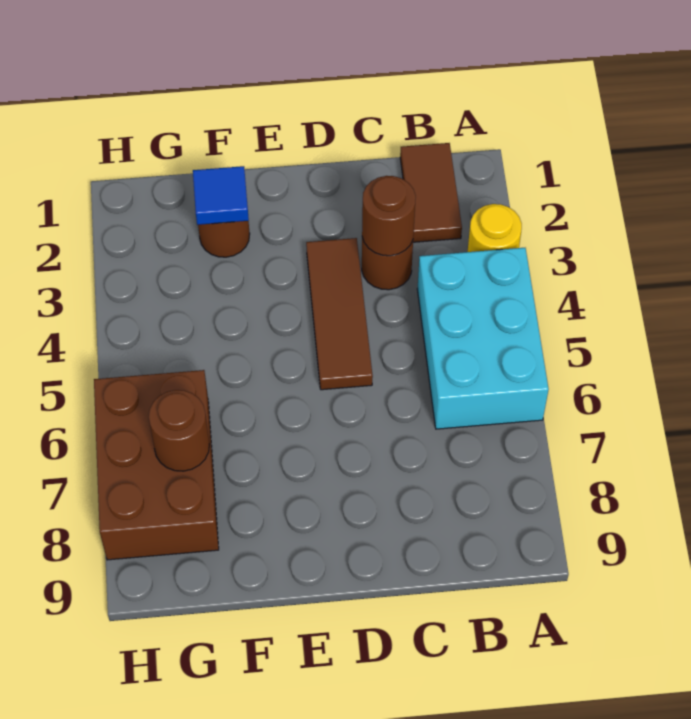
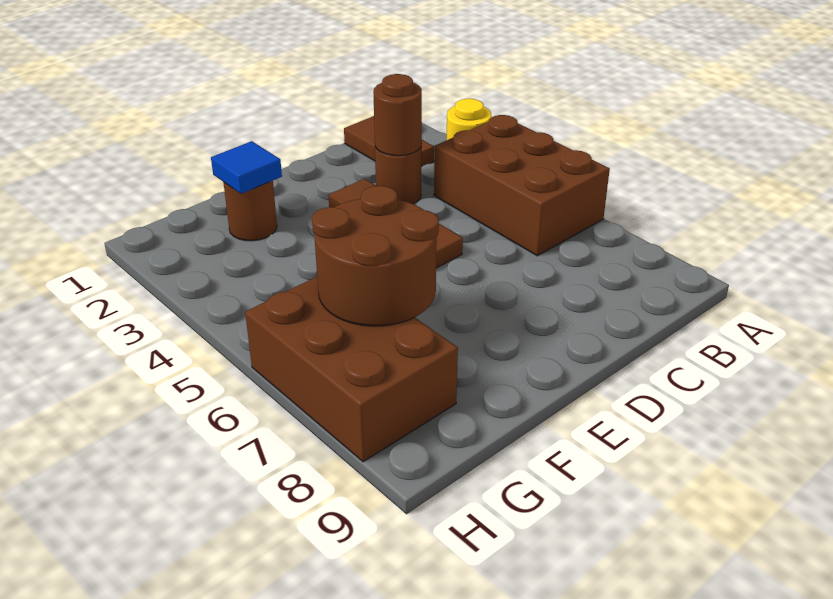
cyan 2x3 brick [417,248,549,429] -> brown 2x3 brick [434,115,610,256]
brown 1x1 round brick [149,390,210,471] -> brown 2x2 round brick [312,186,439,326]

